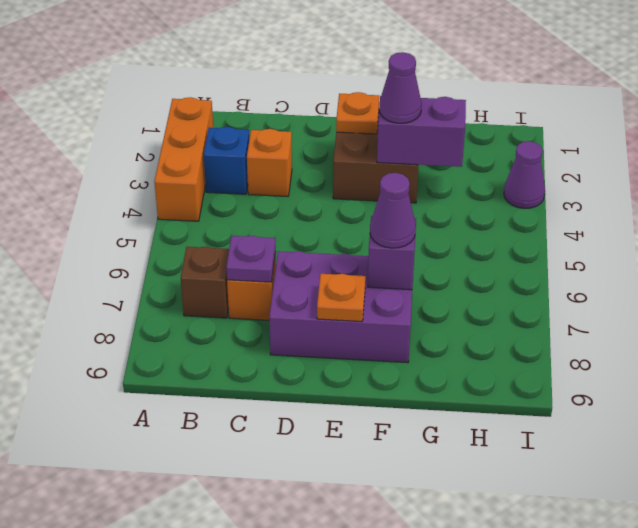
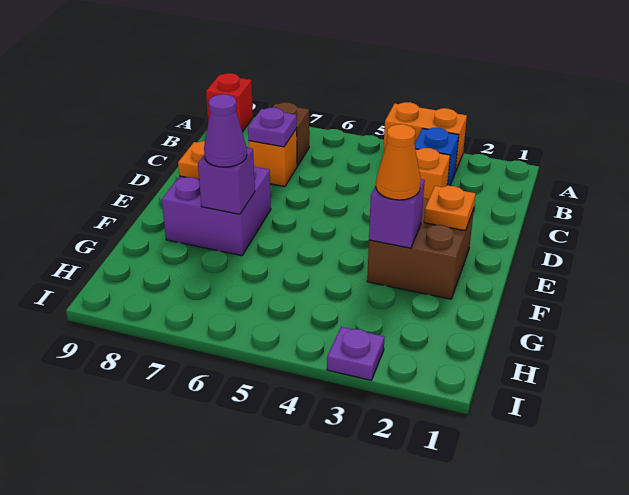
orange 1x3 brick [154,97,213,221] -> orange 1x2 brick [383,102,467,172]
none -> red 1x1 brick [206,73,253,132]
purple 2x3 brick [269,251,412,363] -> purple 2x2 brick [162,166,271,256]
purple 1x2 brick [377,96,466,167] -> purple 1x1 brick [369,179,425,248]
purple 1x1 cone [379,52,422,123] -> orange 1x1 cone [376,124,421,200]
purple 1x1 cone [504,141,545,208] -> purple 1x1 plate [327,327,385,380]

